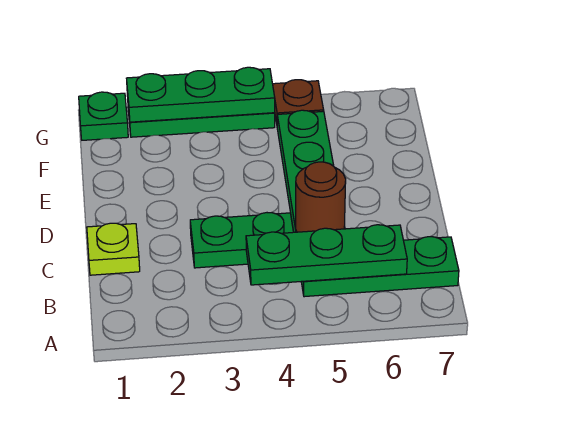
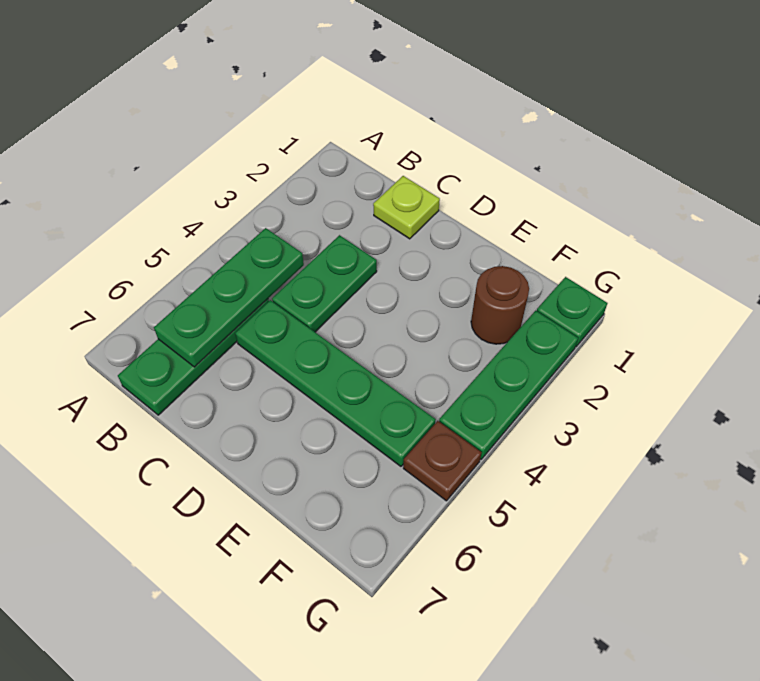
brown 1x1 round brick [296,162,346,232] -> brown 1x1 round brick moved to [471,266,529,344]
green 1x3 plate [126,67,275,122] -> none

